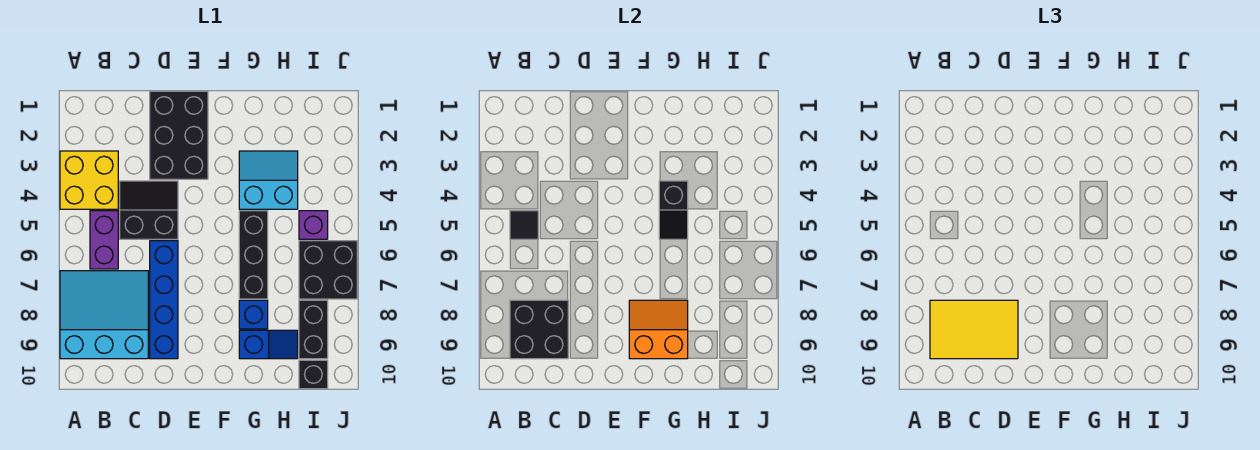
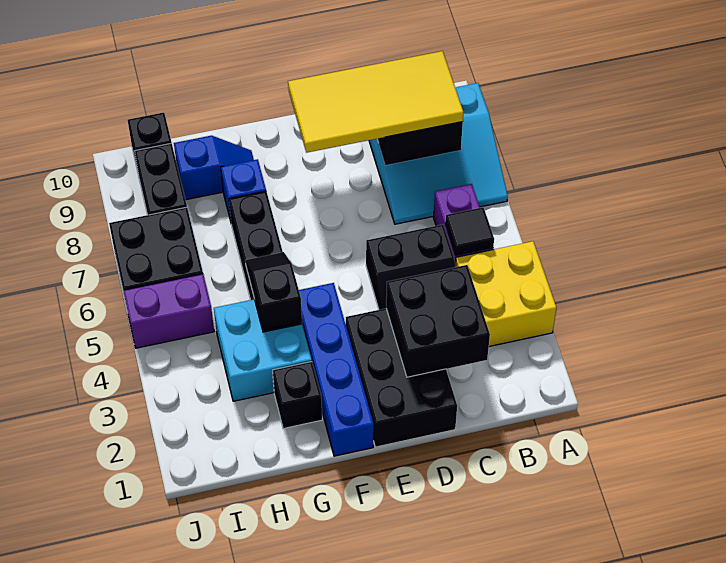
yellow 2x3 tile [930,300,1018,359] -> yellow 2x4 tile [288,51,463,153]
none -> black 2x2 brick [386,265,490,377]
blue 1x4 brick [150,241,178,359] -> blue 1x4 brick moved to [299,283,374,456]
orange 2x2 slope [629,300,688,359] -> none
none -> black 1x1 brick [273,362,322,429]
cyan 2x2 slope [239,151,298,209] -> cyan 2x2 brick [214,299,312,401]
blue 1x2 slope [239,330,298,359] -> blue 1x2 slope turned to [174,135,254,200]
purple 1x1 brick [299,211,328,239] -> purple 1x2 brick [124,274,214,348]

